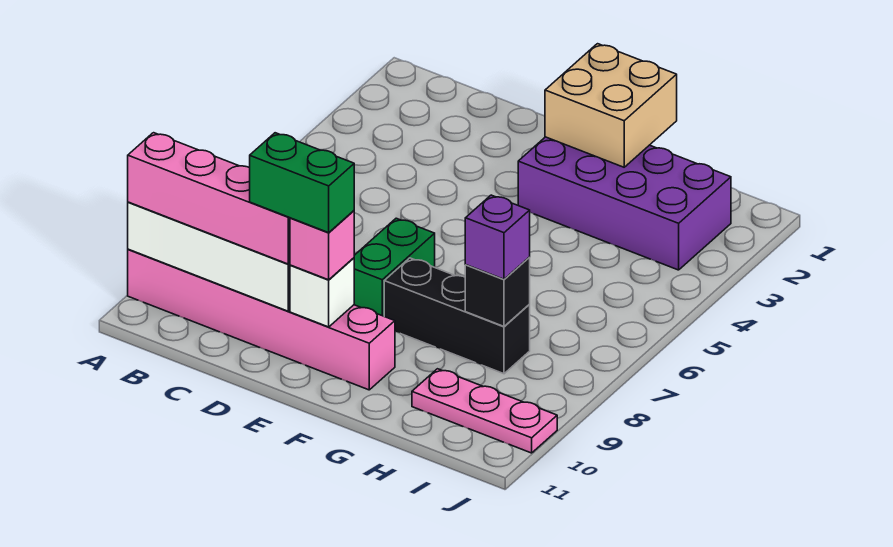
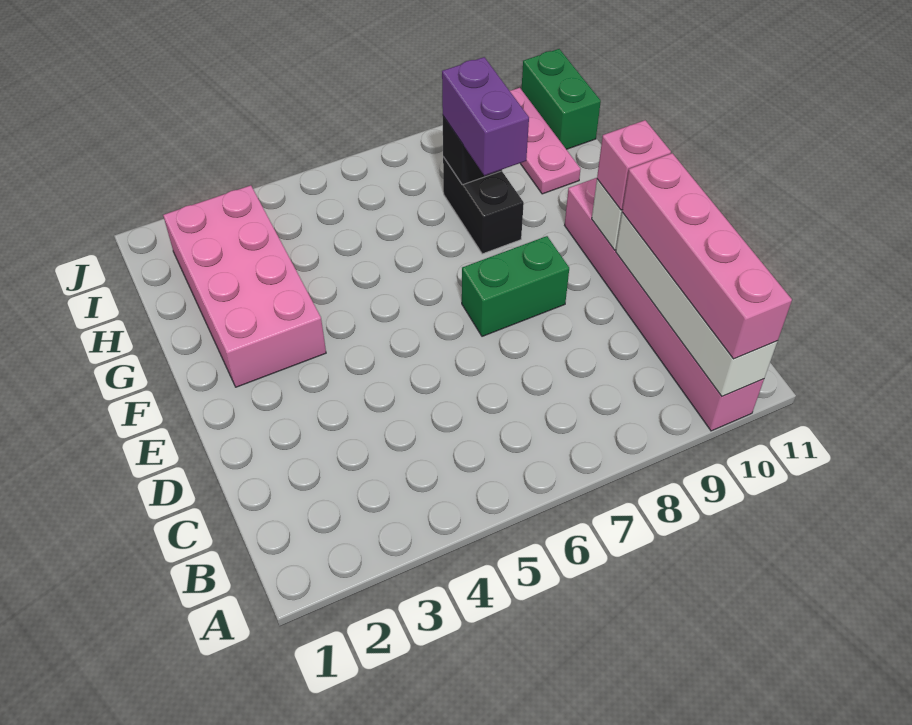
green 1x2 brick [250,133,354,233] -> green 1x2 brick moved to [522,49,601,149]
tan 2x2 brick [545,44,677,167] -> none
purple 2x4 brick [518,137,731,270] -> pink 2x4 brick [163,185,326,387]
black 1x3 brick [384,258,530,374] -> black 1x2 brick [443,157,524,254]
purple 1x1 brick [465,195,530,279] -> purple 1x2 brick [442,57,529,176]

